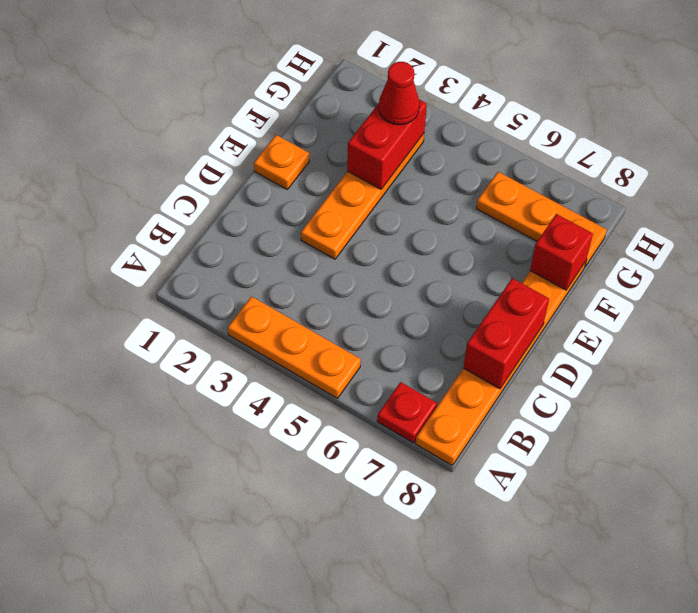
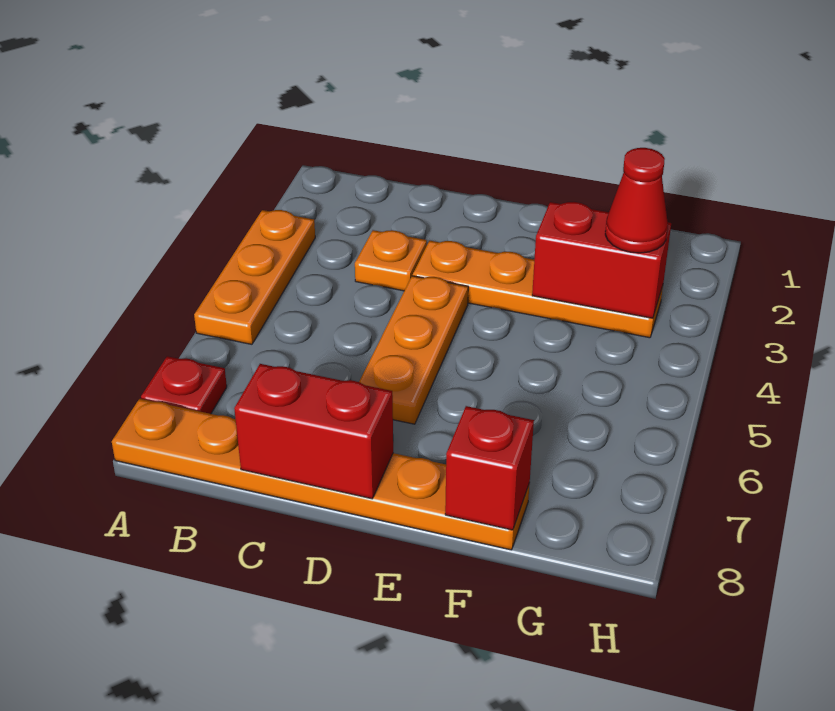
orange 1x1 plate [254,135,309,189] -> orange 1x1 plate moved to [355,230,427,291]
orange 1x3 plate [476,172,607,267] -> orange 1x3 plate moved to [359,276,468,424]

